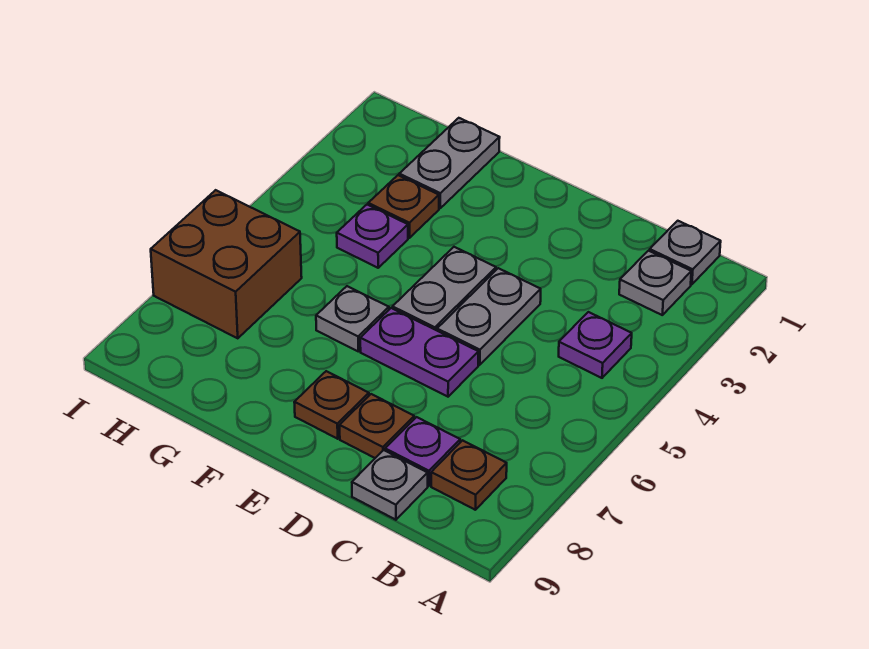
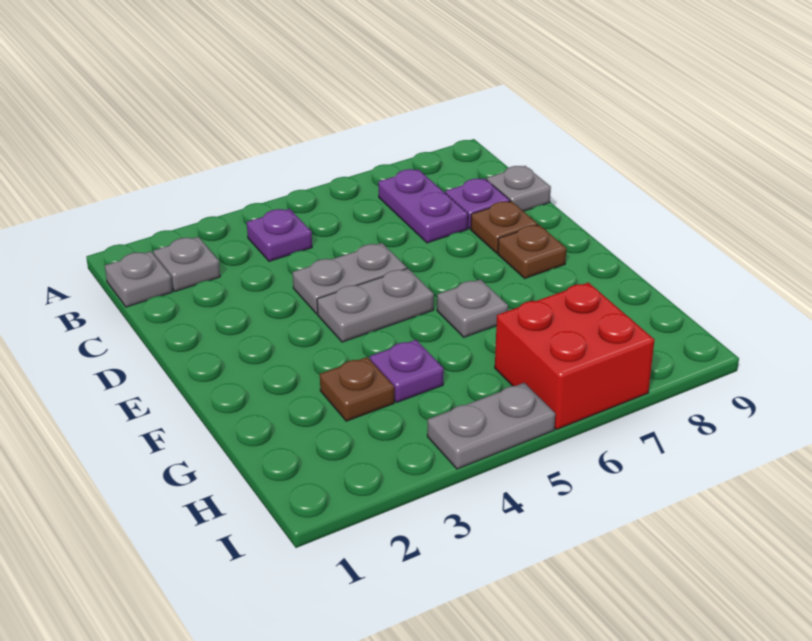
brown 1x1 plate [431,440,507,510] -> none
purple 1x2 plate [360,308,479,397] -> purple 1x2 plate moved to [378,169,468,243]
grey 1x2 plate [399,118,500,208] -> grey 1x2 plate moved to [427,383,555,469]
brown 2x2 brick [151,190,302,338] -> red 2x2 brick [495,283,654,429]

